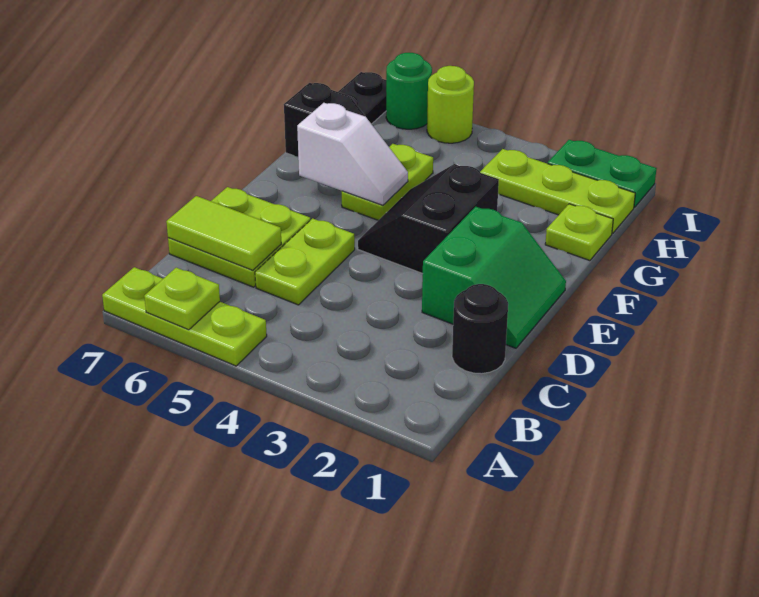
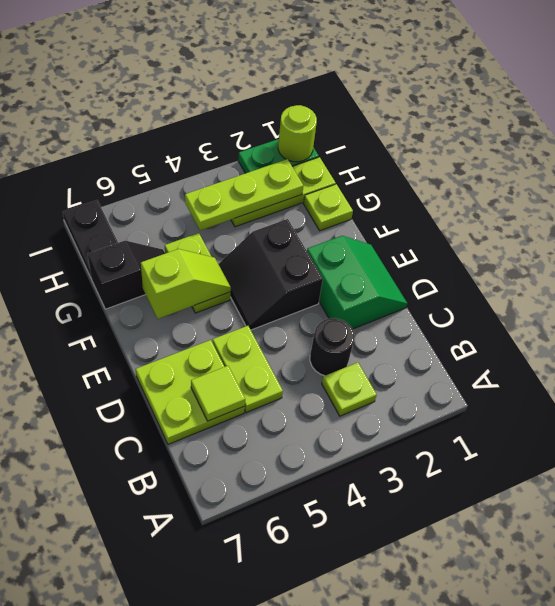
lime 1x3 plate [102,267,267,366] -> lime 1x3 plate moved to [185,159,303,230]
lime 1x1 plate [144,268,220,330] -> lime 1x1 plate moved to [322,362,377,416]
black 1x1 round brick [452,284,508,374] -> black 1x1 round brick moved to [310,318,354,376]
lime 1x2 tile [166,196,281,270] -> lime 1x1 tile [191,366,245,421]
white 1x2 slope [297,103,408,205] -> lime 1x2 slope [141,249,231,319]
lime 1x1 round brick [427,66,474,143] -> lime 1x1 round brick moved to [278,105,317,162]
green 1x1 round brick [386,53,432,129] -> none

